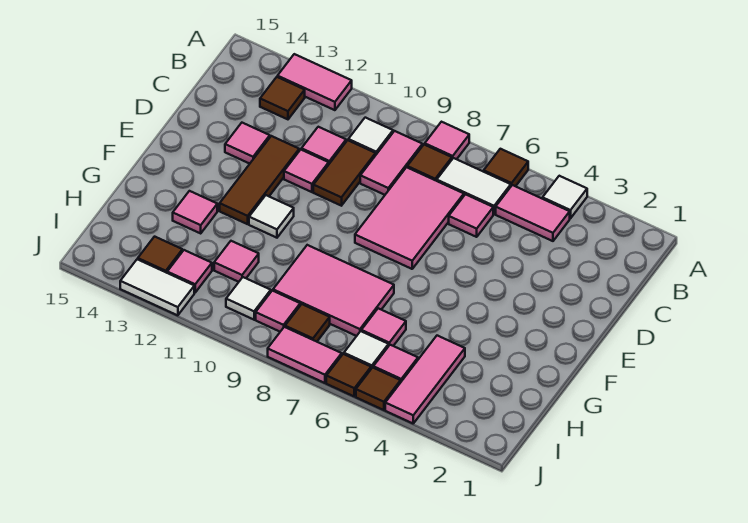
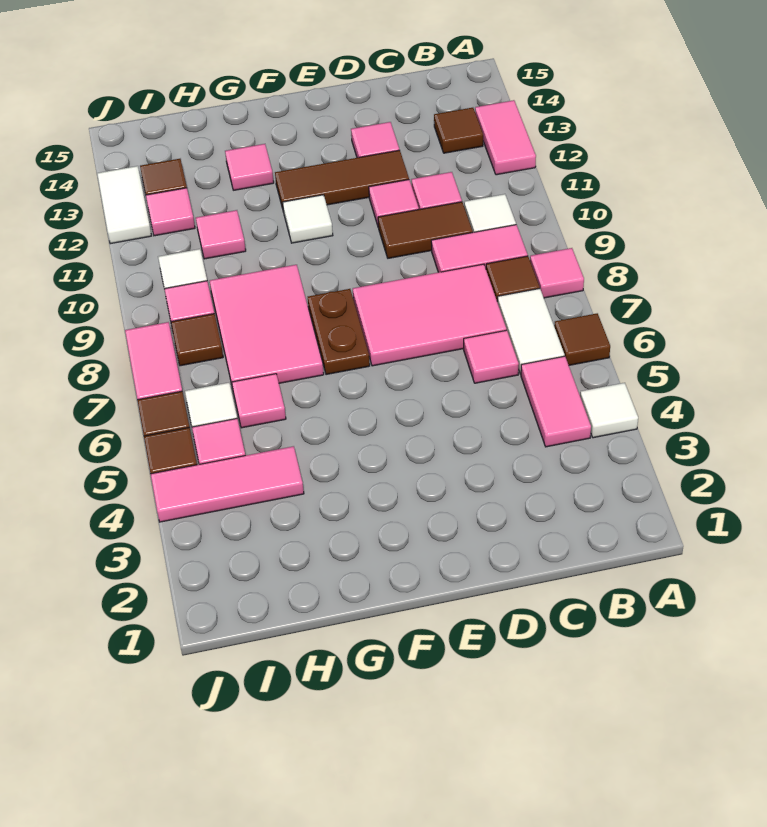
none -> brown 1x2 plate [308,289,370,375]

